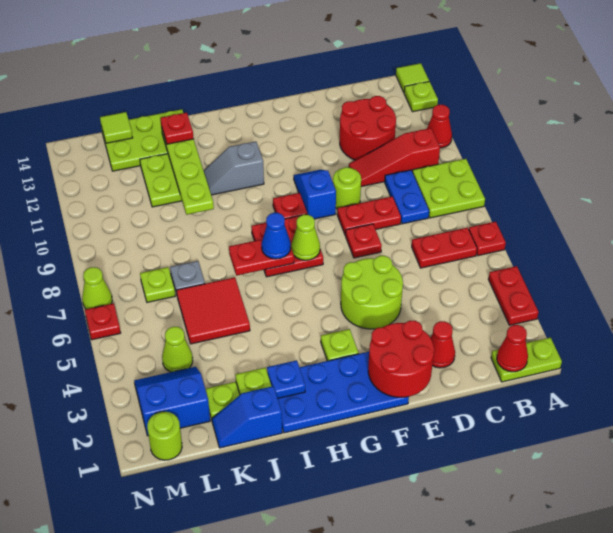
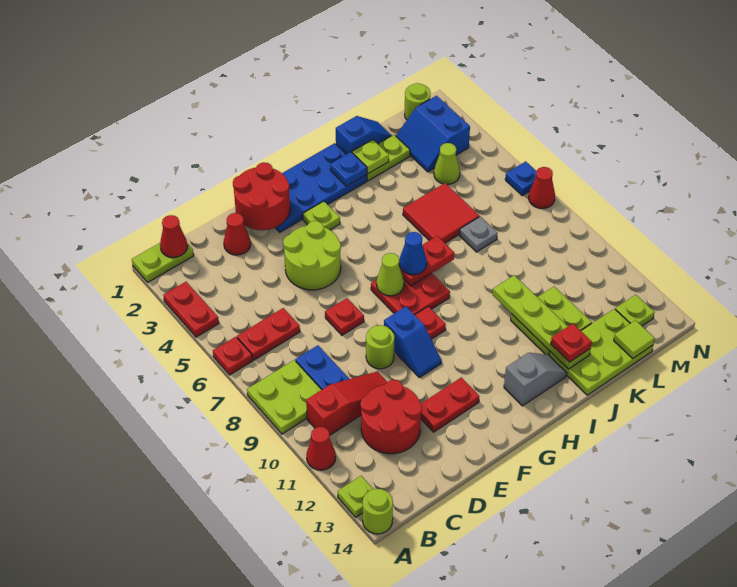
lime 1x1 tile [396,63,429,92] -> lime 1x1 round brick [363,489,393,534]
red 1x2 plate [337,197,401,236] -> red 1x2 plate moved to [421,377,479,432]
grey 1x2 slope [204,141,264,195] -> grey 1x2 slope moved to [504,353,567,406]
blue 2x2 slope [134,367,210,436] -> blue 2x2 slope turned to [396,96,470,172]
lime 1x1 plate [140,267,175,302] -> lime 1x1 plate moved to [615,295,655,326]
red 1x1 plate [85,303,121,340] -> blue 1x1 plate [505,161,537,196]
lime 1x1 cone [82,267,112,309] -> red 1x1 cone [529,167,555,209]

